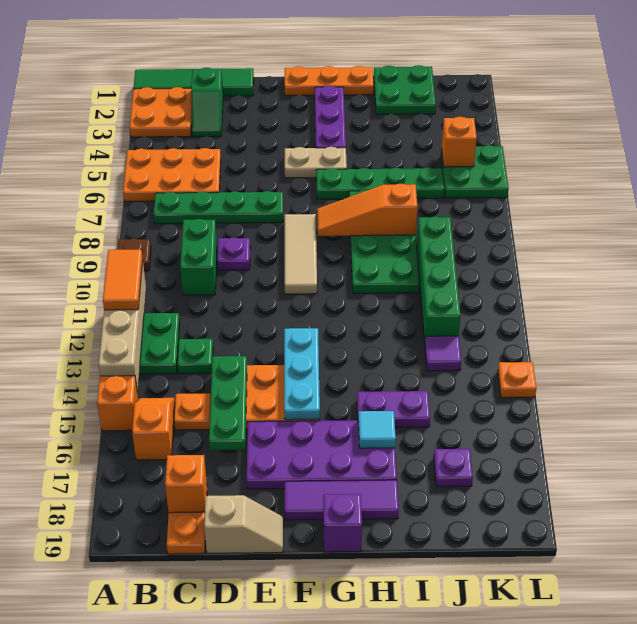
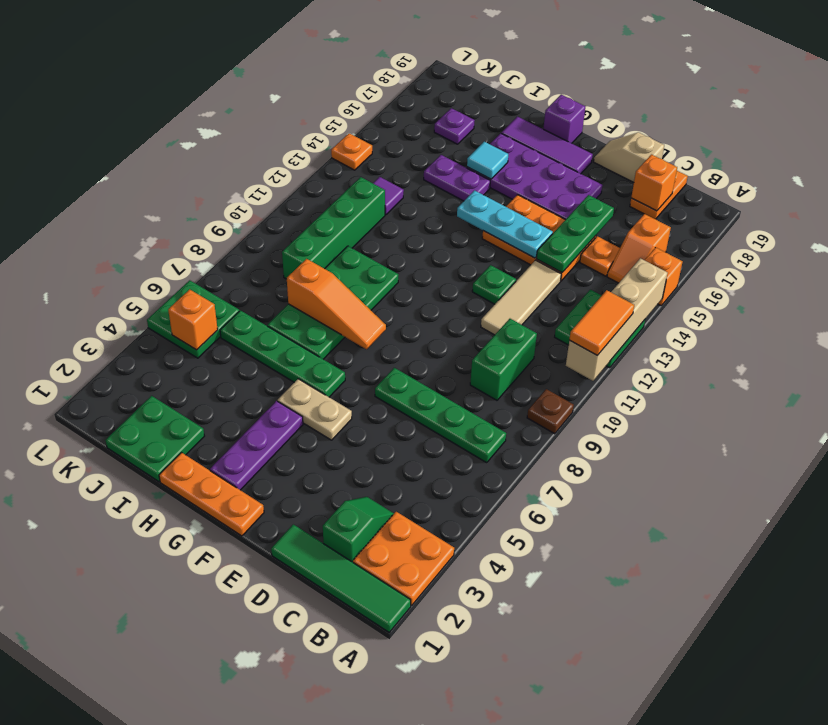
orange 2x3 plate [123,148,221,201] -> none
green 1x1 plate [177,339,213,374] -> green 1x1 plate moved to [472,265,516,304]
purple 1x1 plate [217,237,250,270] -> none
tan 1x3 tile [285,214,317,294] -> tan 1x3 tile moved to [481,260,561,335]
cyan 1x3 plate [284,328,320,420] -> cyan 1x3 plate turned to [457,190,553,258]

